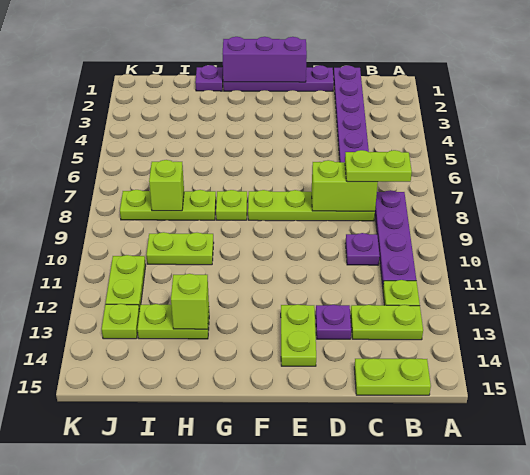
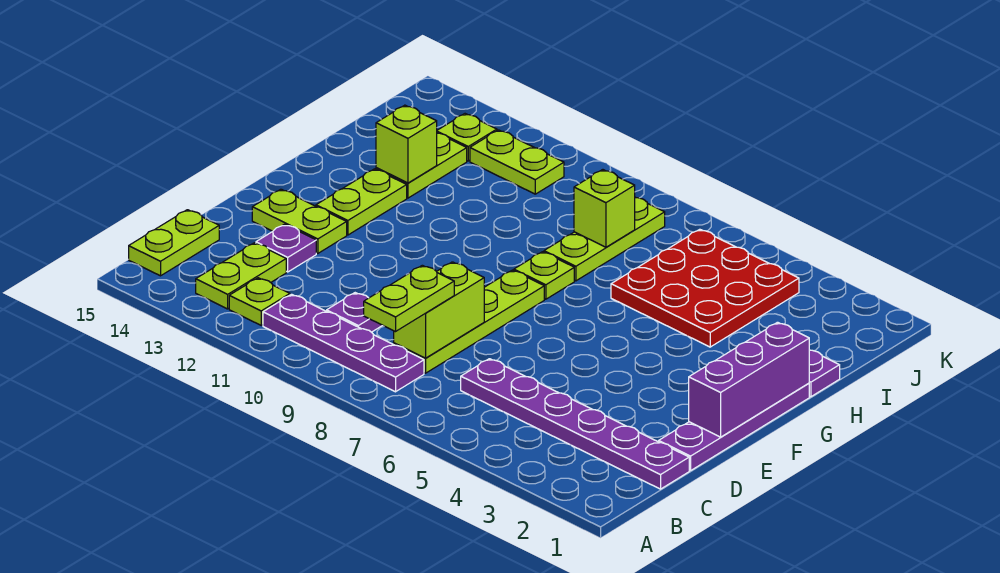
none -> red 3x3 plate [611,229,799,347]
lime 1x2 plate [146,232,214,265] -> lime 1x2 plate moved to [316,169,407,235]

